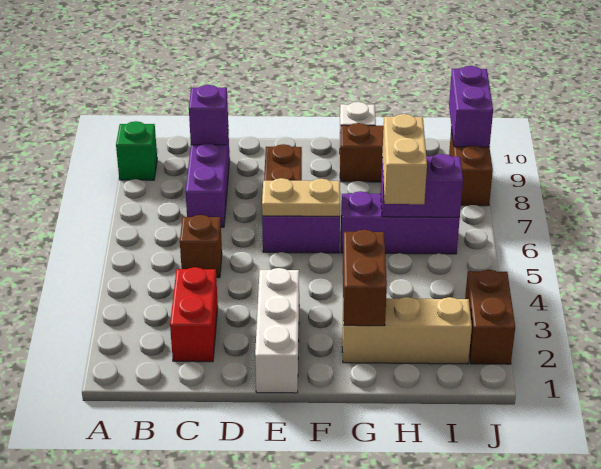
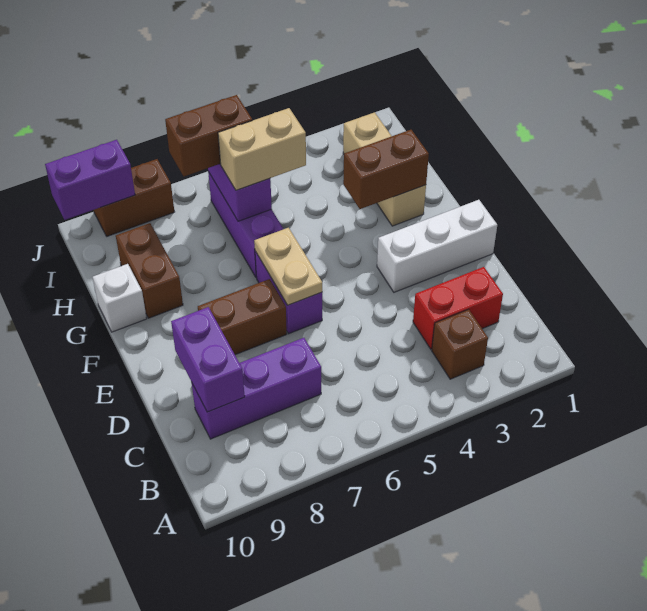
green 1x1 brick [116,121,157,180] -> none
brown 1x1 brick [180,215,222,278] -> brown 1x1 brick moved to [432,309,488,379]
purple 1x1 brick [189,85,228,145] -> purple 1x2 brick [171,307,245,412]
brown 1x2 brick [465,270,515,364] -> brown 1x2 brick moved to [165,95,252,176]

